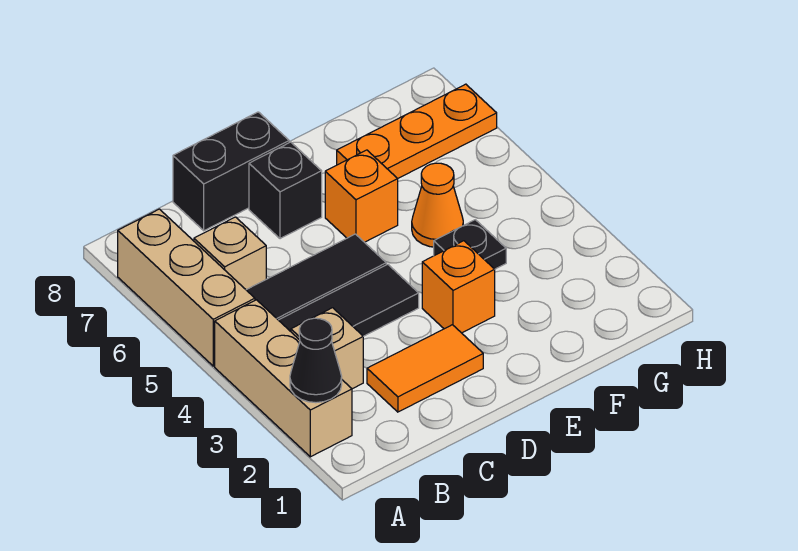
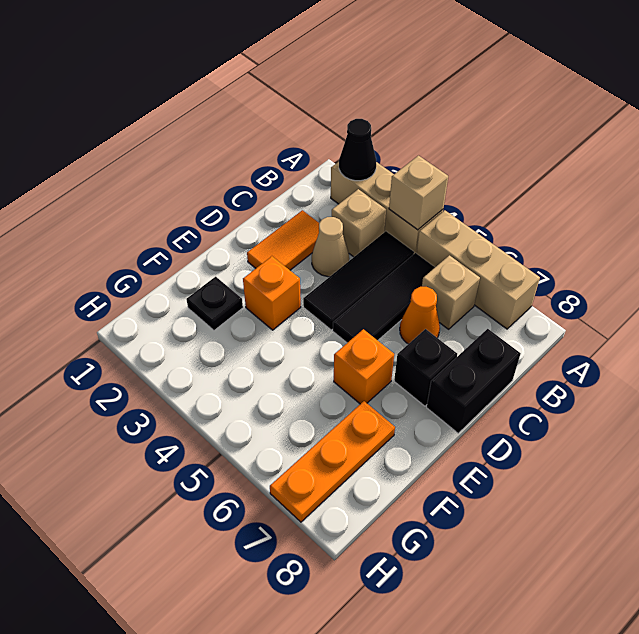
none -> tan 1x1 brick [389,156,448,230]
none -> tan 1x1 cone [312,217,349,277]
black 1x1 plate [434,220,506,269] -> black 1x1 plate moved to [186,277,243,330]
orange 1x1 cone [412,163,463,247] -> orange 1x1 cone moved to [400,287,440,344]

